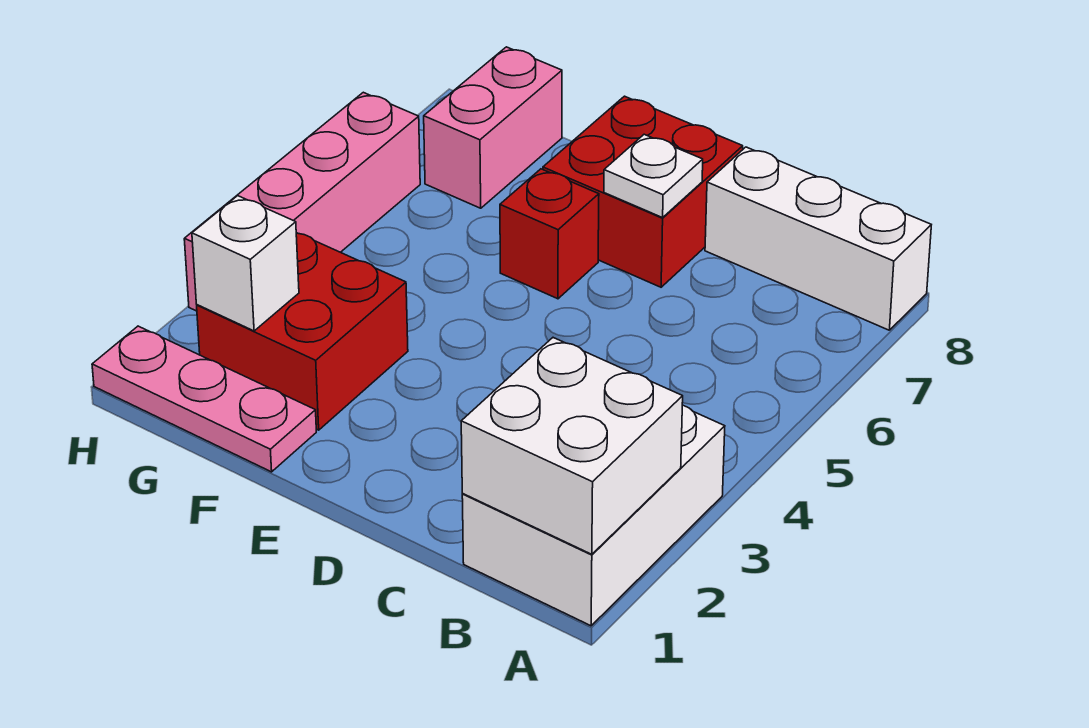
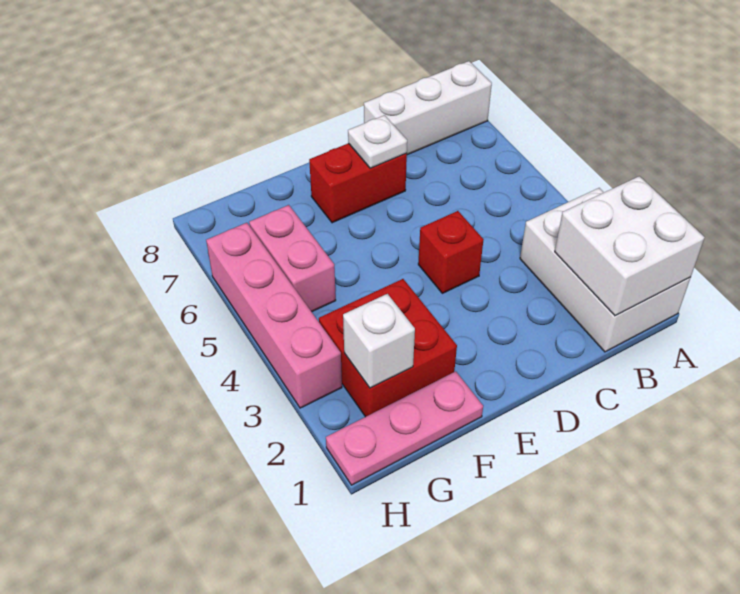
red 2x2 brick [543,96,743,287] -> red 1x2 brick [309,143,407,223]
red 1x1 brick [500,169,599,299] -> red 1x1 brick moved to [418,211,484,293]
pink 1x2 brick [424,47,562,208] -> pink 1x2 brick moved to [249,205,336,312]

